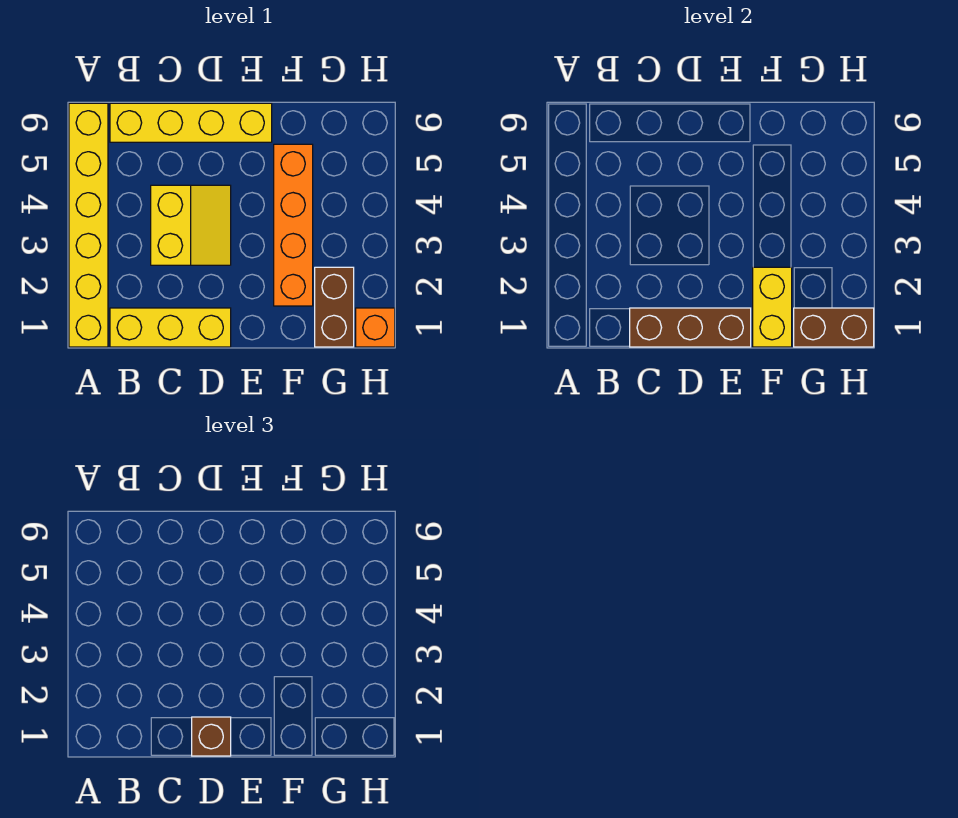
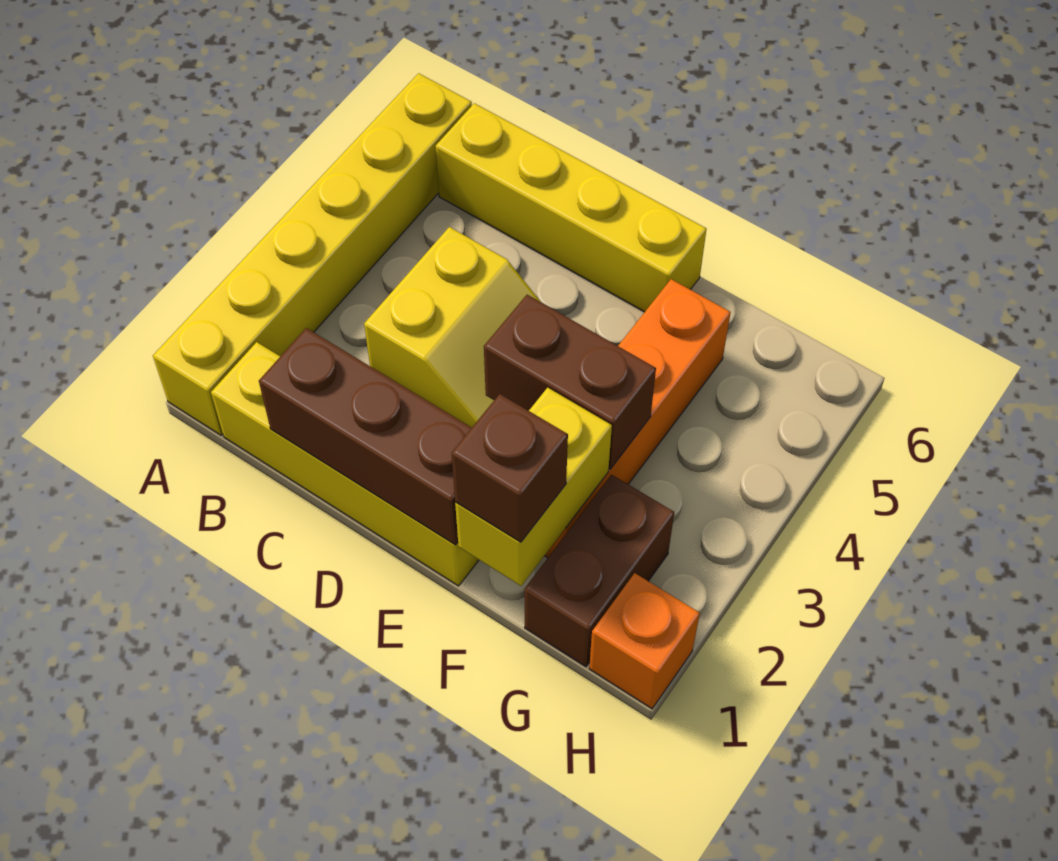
yellow 1x3 brick [110,308,231,347] -> yellow 1x4 brick [211,342,479,586]
brown 1x1 brick [192,717,231,756] -> brown 1x1 brick moved to [452,394,568,542]
brown 1x2 brick [794,308,874,347] -> brown 1x2 brick moved to [484,295,656,469]

